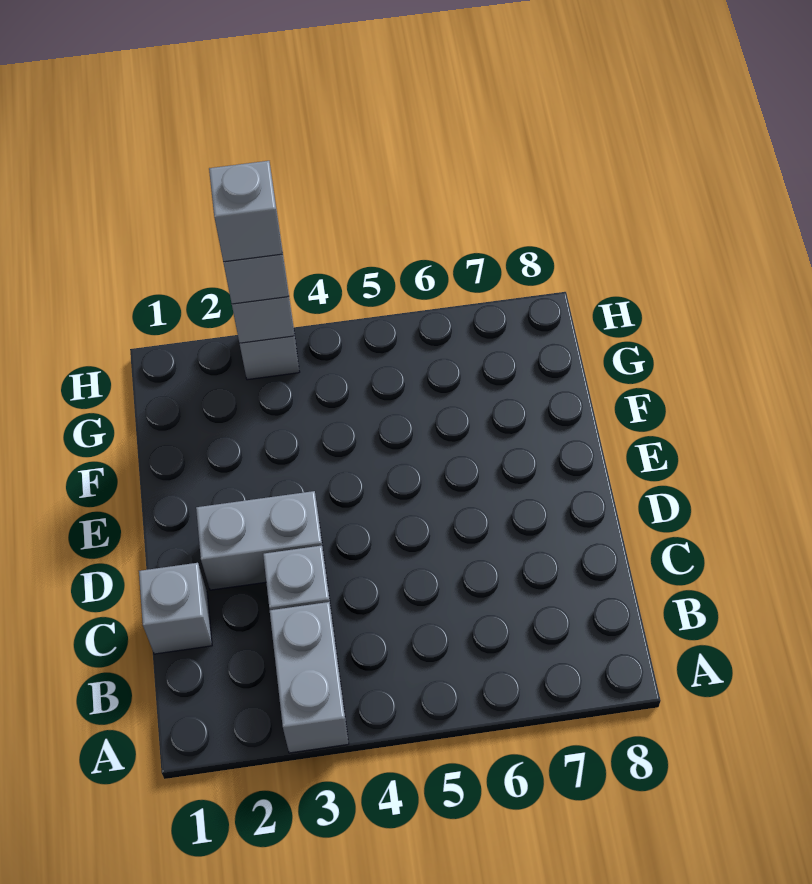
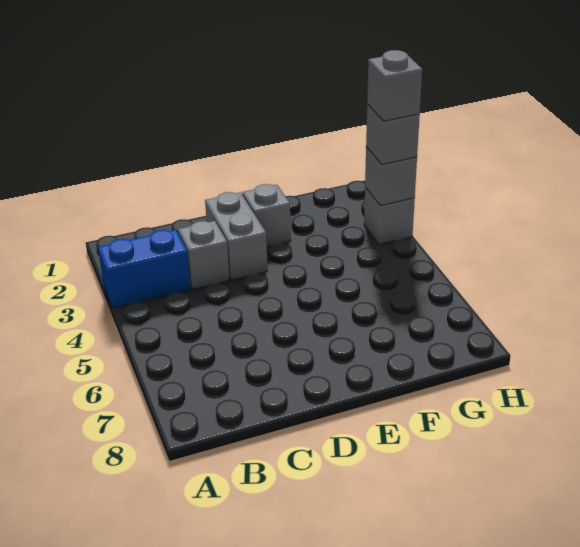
grey 1x2 brick [270,602,349,753] -> blue 1x2 brick [98,230,191,308]
grey 1x1 brick [139,563,212,654] -> grey 1x1 brick moved to [242,184,291,247]

